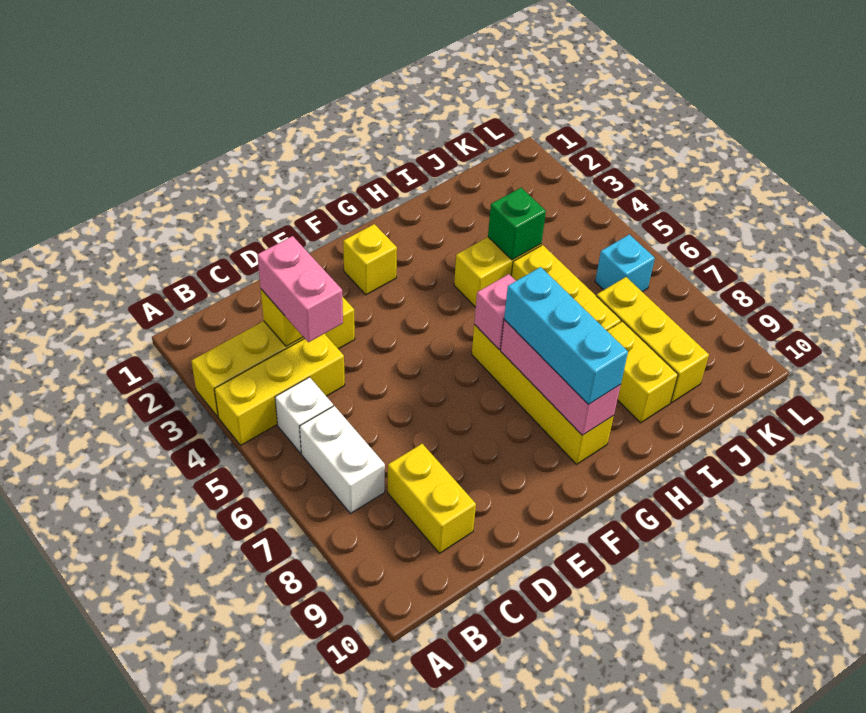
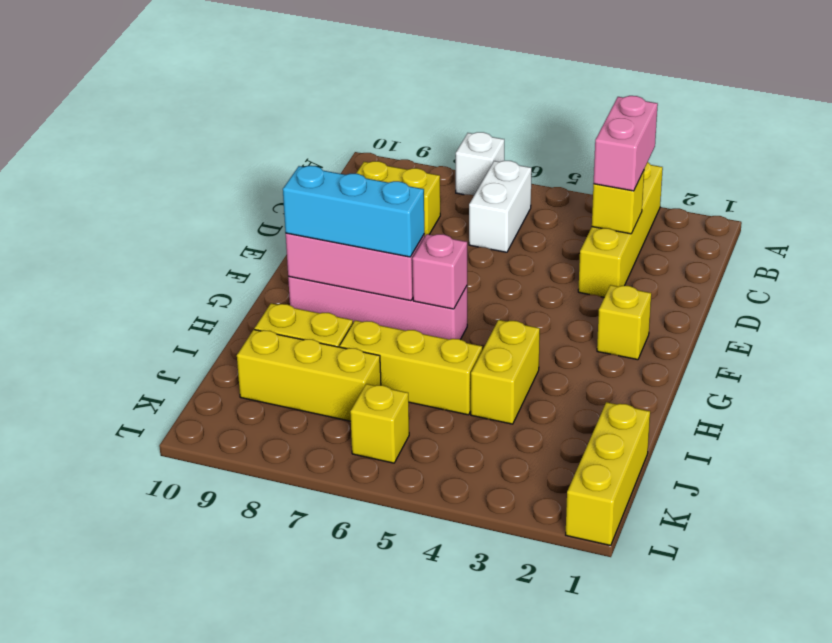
yellow 1x3 brick [214,334,345,445] -> yellow 1x3 brick moved to [566,402,650,546]
white 1x1 brick [275,377,333,453] -> white 1x1 brick moved to [456,132,504,196]
white 1x2 brick [300,406,385,513] -> white 1x2 brick turned to [469,161,532,252]
pink 1x2 brick [257,236,343,342] -> pink 1x2 brick turned to [594,96,658,191]
yellow 1x4 brick [472,325,614,464] -> pink 1x4 brick [288,276,467,339]
green 1x1 brick [488,188,546,260] -> none
cyan 1x1 brick [595,234,655,292] -> yellow 1x1 brick [350,384,409,463]

